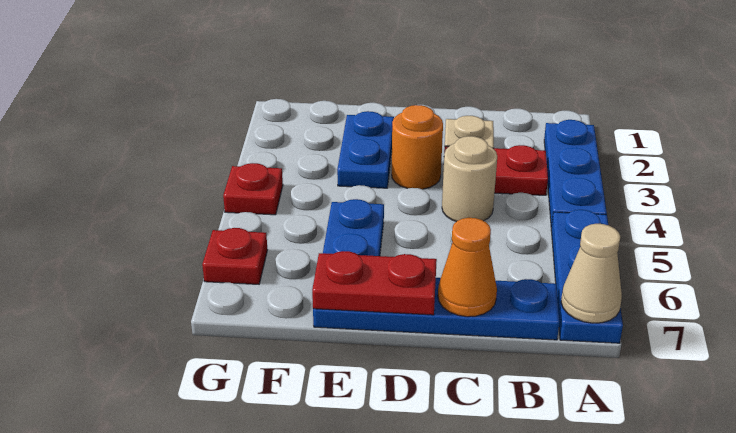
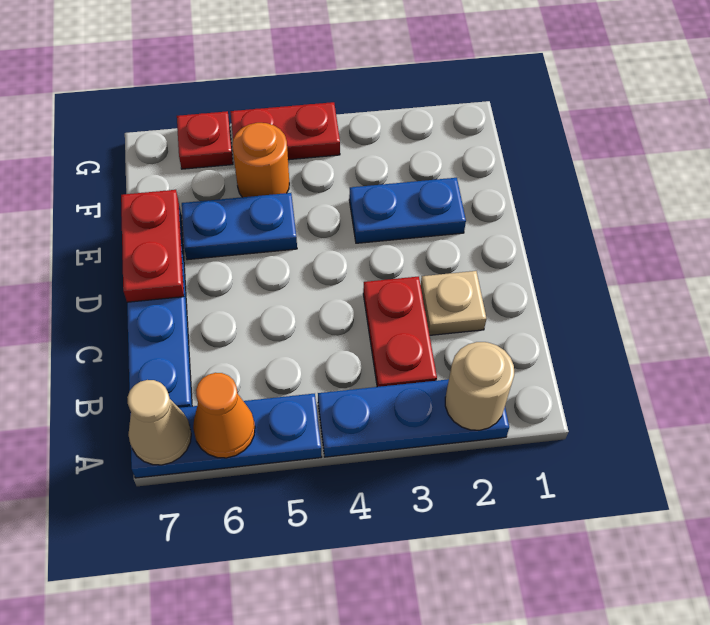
tan 1x1 round brick [442,136,497,222] -> tan 1x1 round brick moved to [445,342,514,430]
orange 1x1 cone [438,218,497,317] -> orange 1x1 cone moved to [193,373,255,458]
orange 1x1 round brick [392,105,443,189] -> orange 1x1 round brick moved to [232,123,289,197]
red 1x1 plate [223,163,283,215] -> red 1x2 plate [230,102,340,160]

